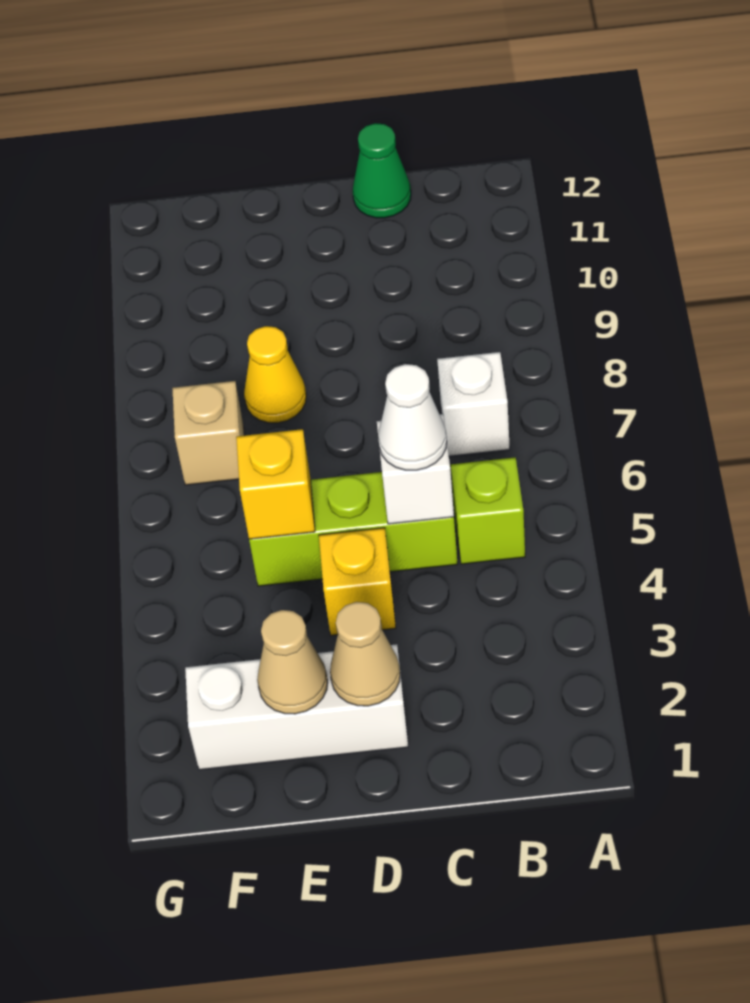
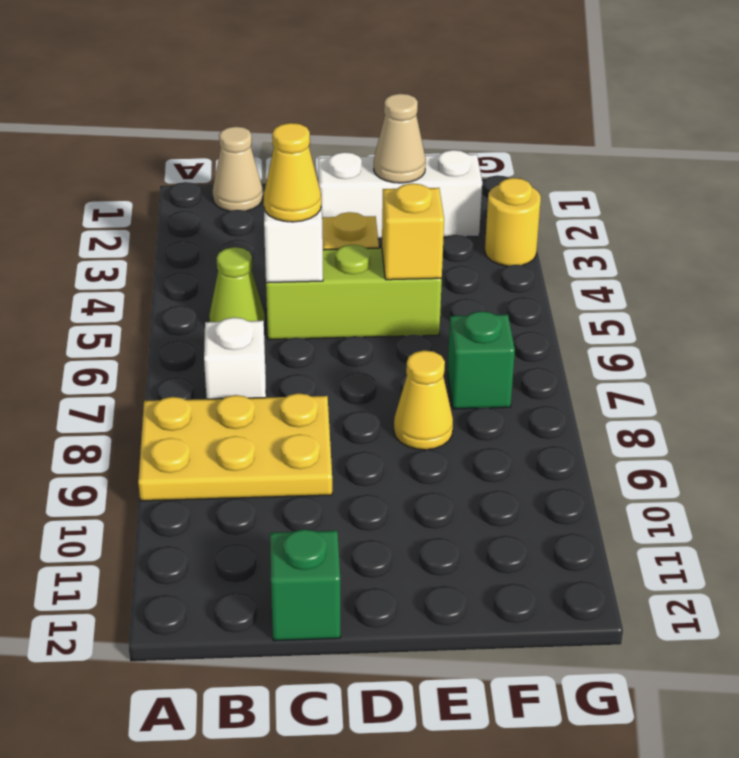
none -> yellow 2x3 plate [138,393,332,501]
lime 1x1 brick [451,457,525,564] -> lime 1x1 cone [209,247,265,324]
white 1x1 cone [378,364,447,470] -> yellow 1x1 cone [263,123,321,222]
green 1x1 cone [353,123,411,218] -> green 1x1 brick [270,529,340,641]
tan 1x1 cone [330,602,400,706] -> tan 1x1 cone moved to [213,126,263,211]
tan 1x1 brick [172,381,245,485] -> green 1x1 brick [448,311,515,409]
none -> yellow 1x1 round brick [485,178,541,266]

